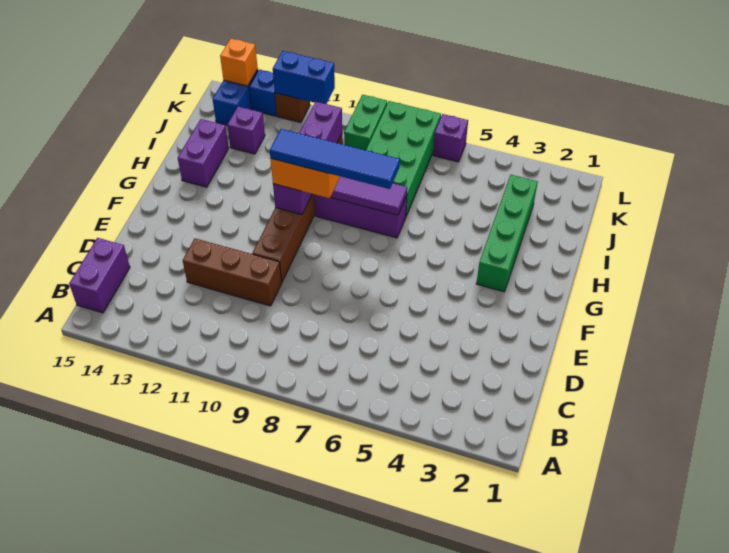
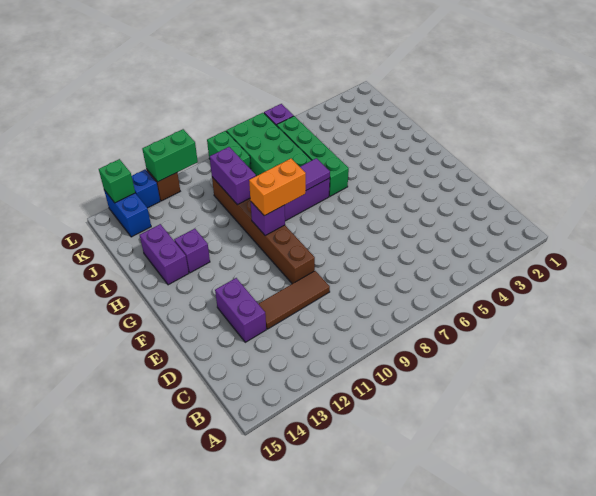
purple 1x2 brick [69,238,130,313] -> purple 1x2 brick moved to [215,278,266,342]
brown 1x3 brick [183,238,282,306] -> brown 1x3 tile [258,271,330,329]
green 1x4 brick [476,175,538,292] -> green 1x4 brick moved to [277,116,349,196]
blue 1x4 tile [270,129,400,189] -> none
purple 1x1 brick [227,106,265,154] -> purple 1x1 brick moved to [174,229,210,273]
blue 1x2 brick [273,51,335,104] -> green 1x2 brick [142,129,198,182]
orange 1x1 brick [220,39,258,86] -> green 1x1 brick [99,159,135,203]

